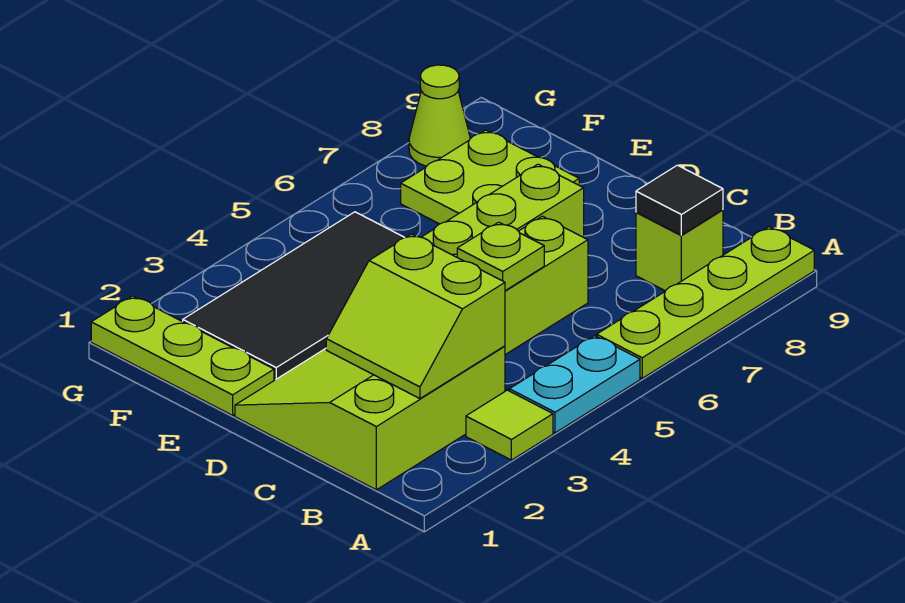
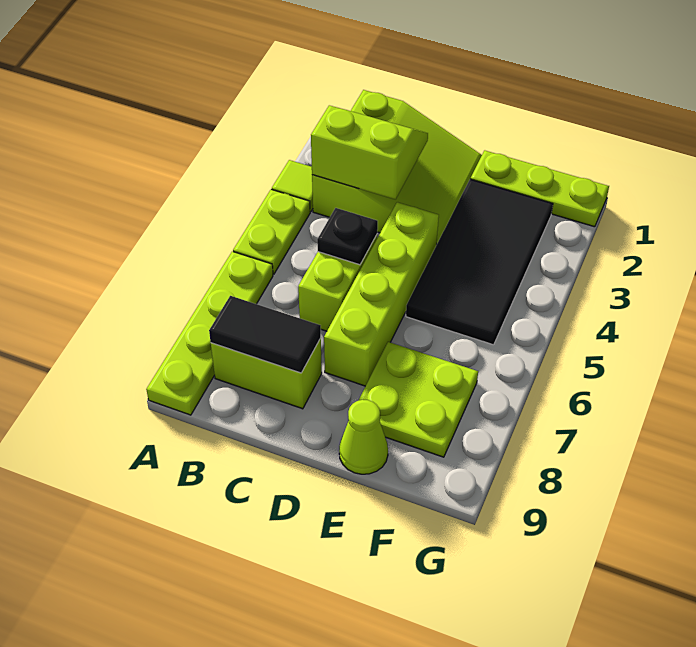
cyan 1x2 plate [509,336,640,433] -> lime 1x2 plate [233,189,310,274]
lime 1x1 brick [636,210,723,291] -> lime 1x2 brick [211,338,322,409]
black 1x1 tile [636,165,723,235] -> black 1x2 tile [209,296,321,373]
lime 1x1 plate [457,222,544,291] -> black 1x1 plate [317,208,378,265]
lime 1x1 cone [409,65,470,166] -> lime 1x1 cone moved to [339,400,388,474]

